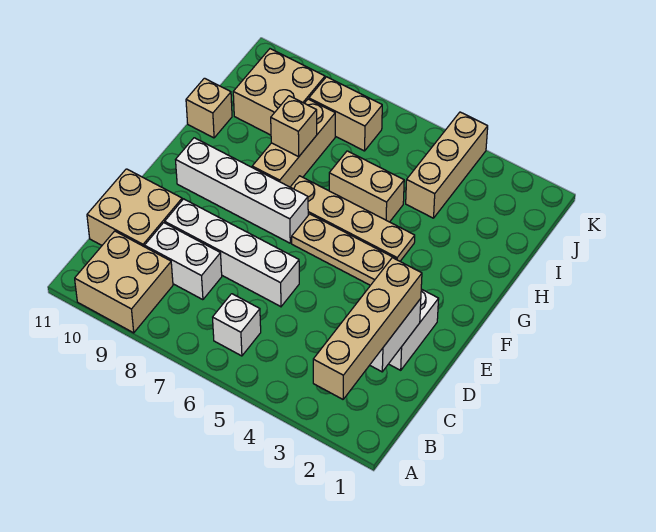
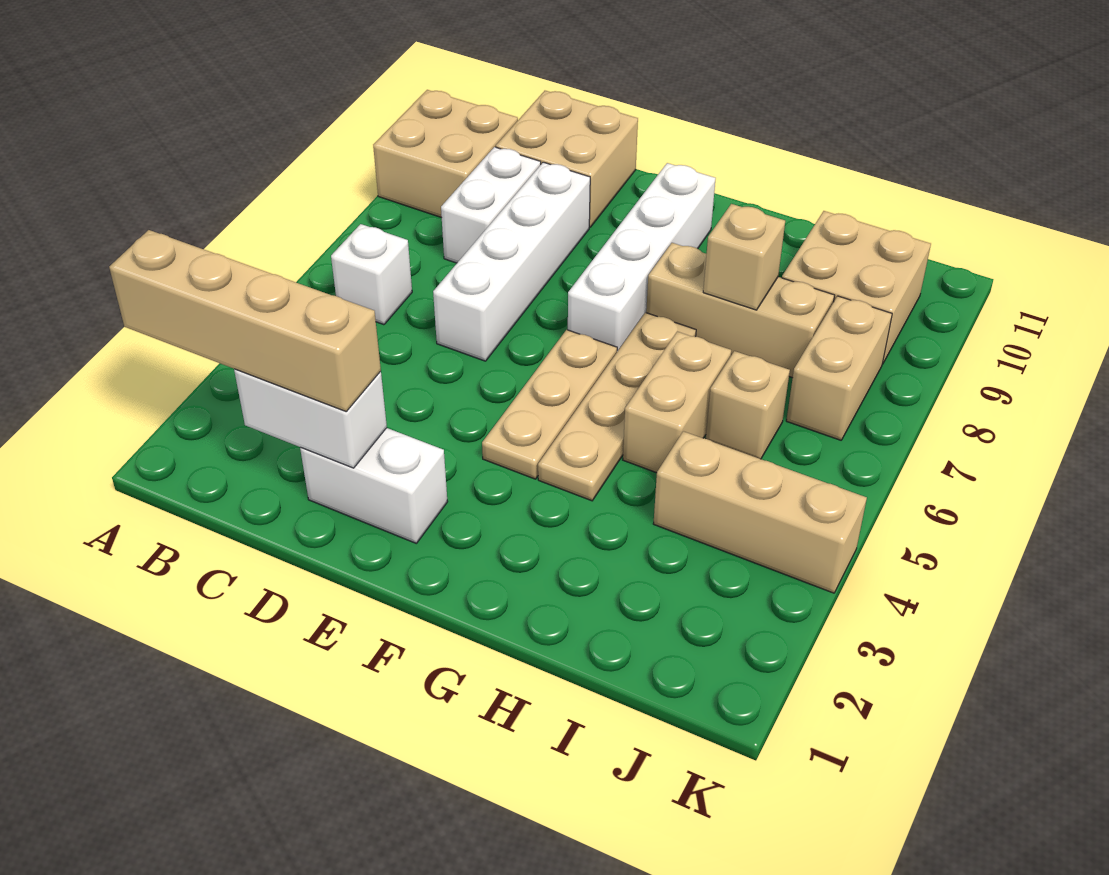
tan 1x1 brick [186,78,232,138] -> tan 1x1 brick moved to [706,351,790,459]

